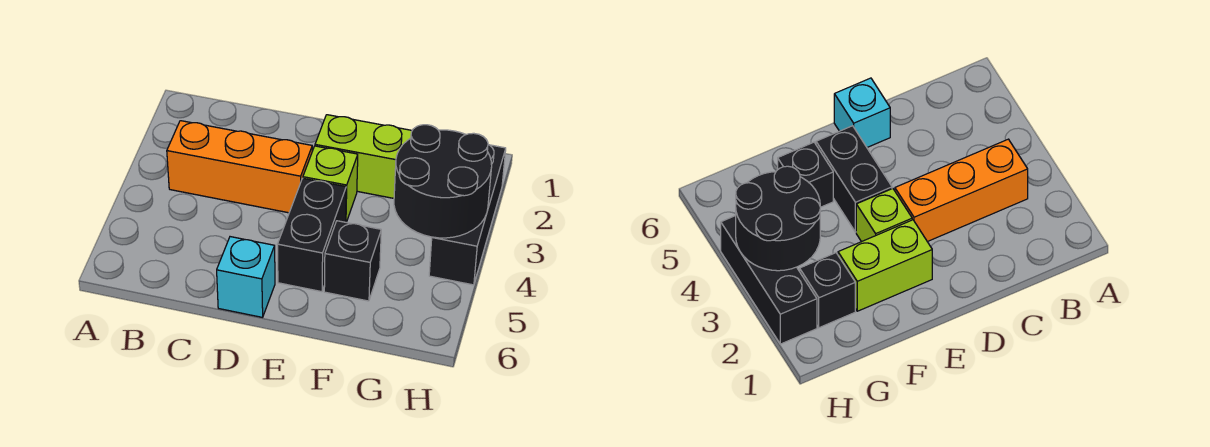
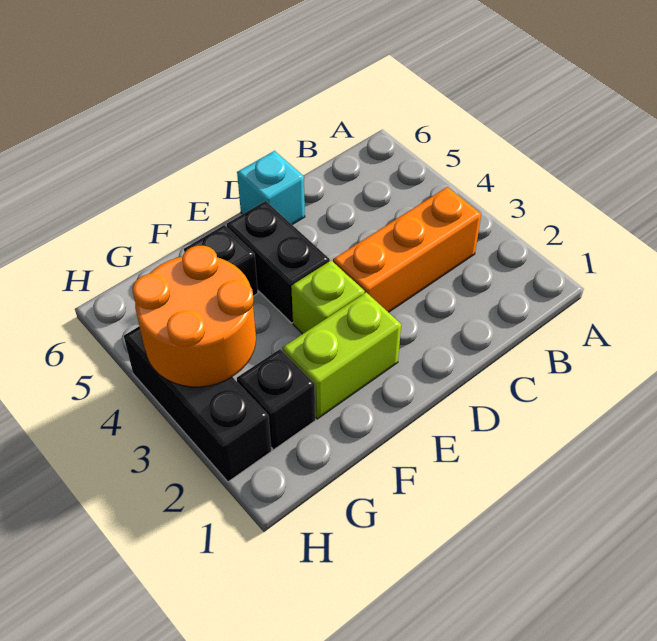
black 2x2 round brick [394,125,492,238] -> orange 2x2 round brick [132,246,256,387]

